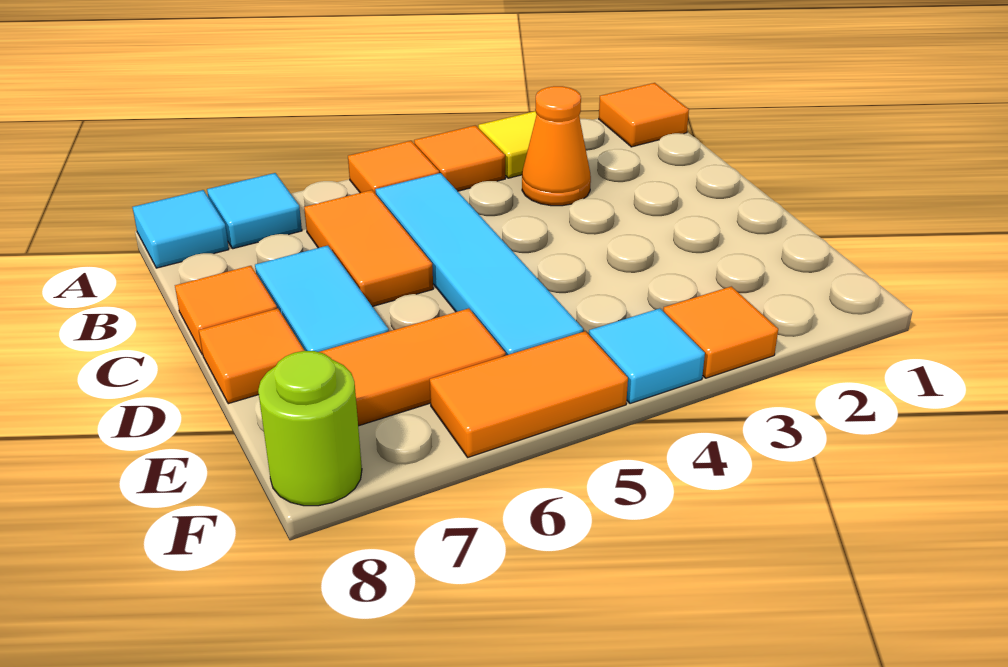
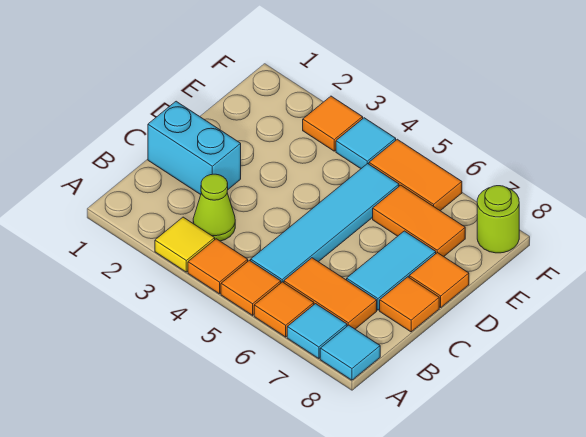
orange 1x1 tile [599,83,689,147] -> orange 1x1 tile moved to [254,282,314,337]
orange 1x1 cone [522,86,591,206] -> lime 1x1 cone [193,174,235,241]
orange 1x2 tile [304,190,433,307] -> orange 1x2 tile turned to [284,258,377,329]
none -> cyan 1x2 brick [148,101,241,195]

